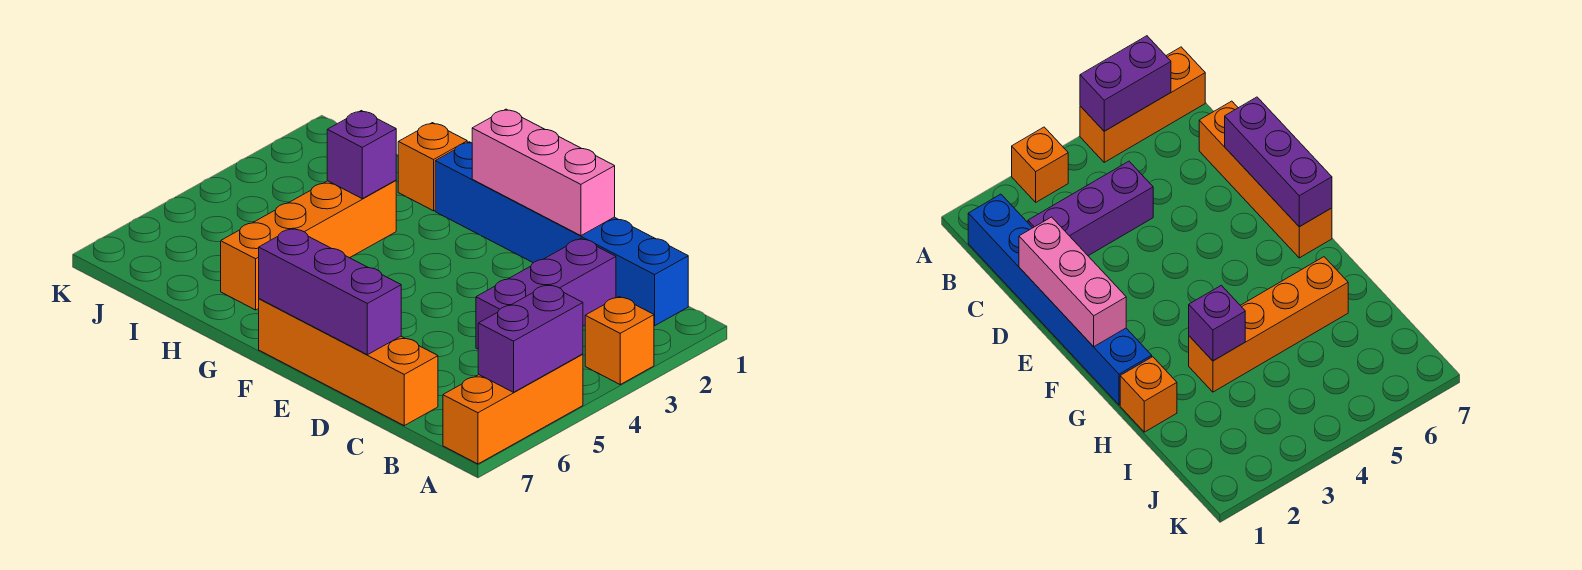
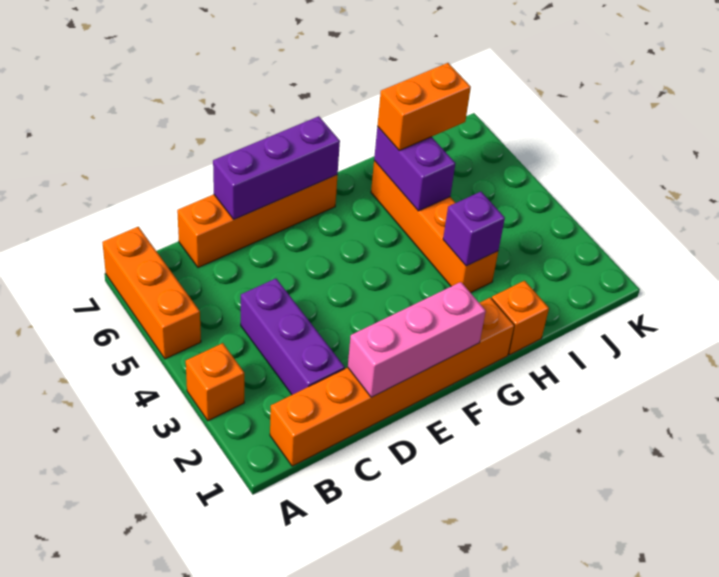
purple 1x2 brick [478,285,583,392] -> purple 1x2 brick moved to [374,127,455,211]
blue 1x6 brick [435,142,688,326] -> orange 1x6 brick [270,298,514,466]
none -> orange 1x2 brick [377,63,471,151]

